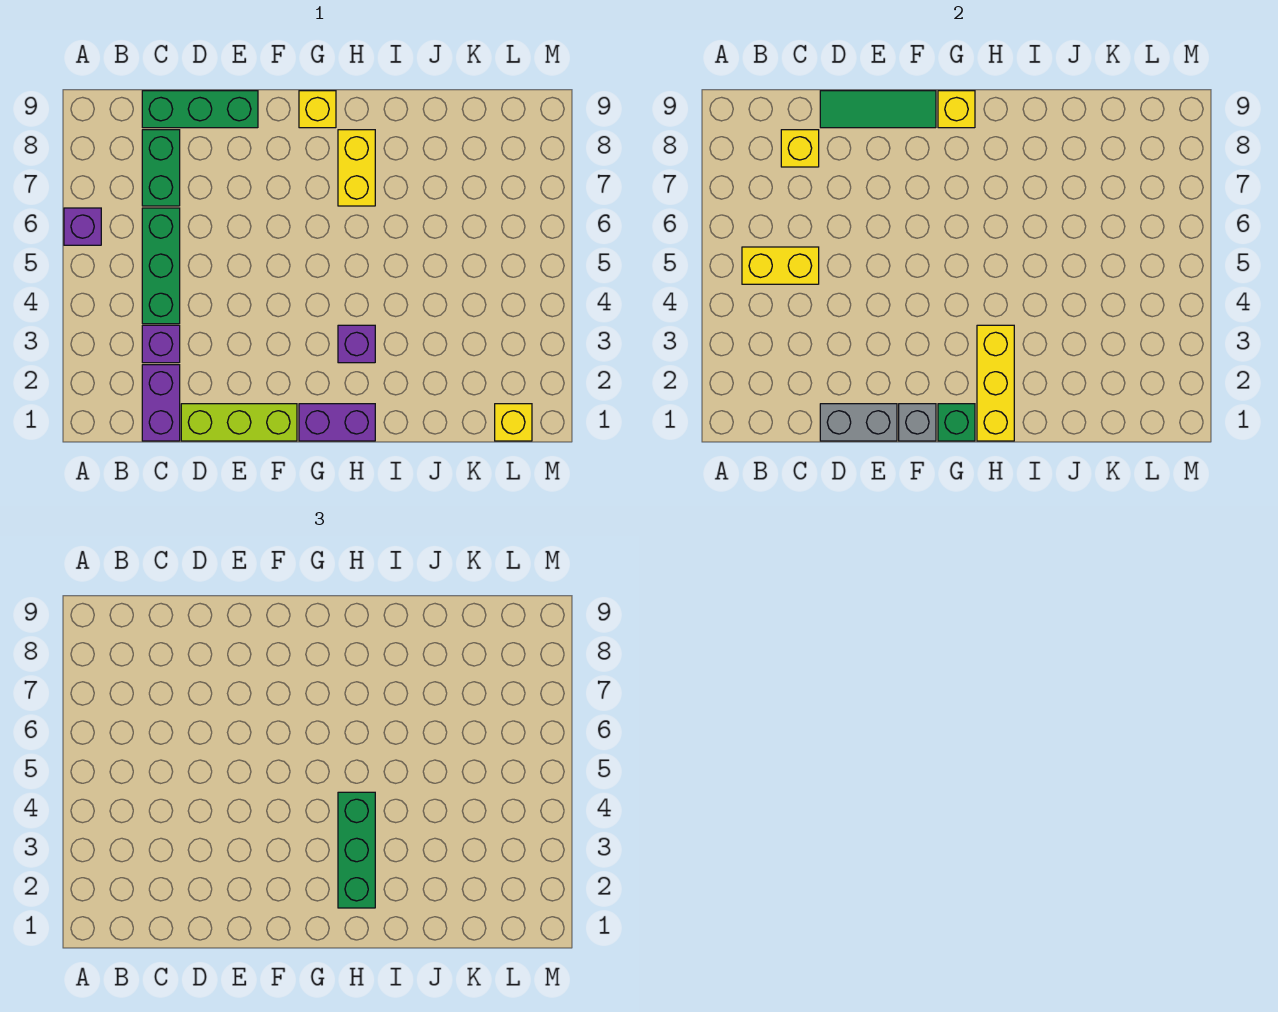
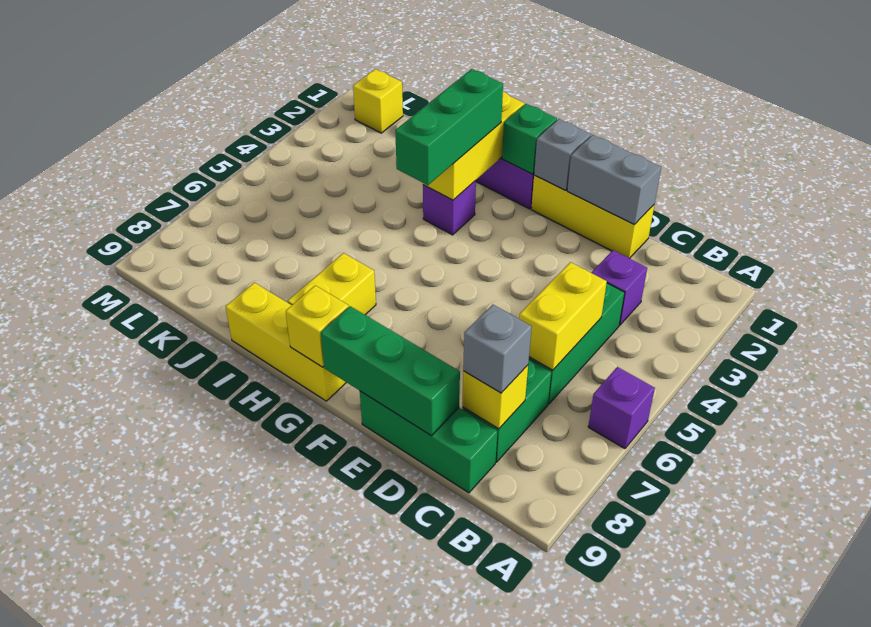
yellow 1x2 brick [742,247,819,284] -> yellow 1x2 brick turned to [519,262,607,370]
purple 1x2 brick [142,365,180,441] -> none
none -> grey 1x1 brick [463,305,532,393]
lime 1x3 brick [181,404,297,441] -> yellow 1x3 brick [531,175,655,259]
green 1x3 tile [820,91,936,128] -> green 1x3 brick [321,306,460,436]
yellow 1x1 brick [299,91,336,128] -> yellow 1x3 brick [226,283,346,401]

